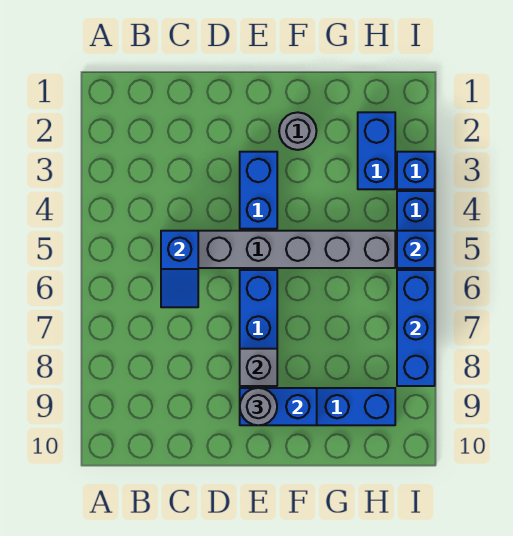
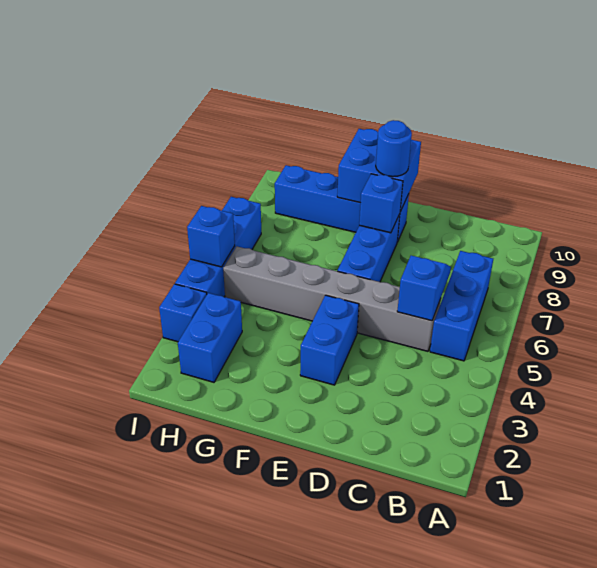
grey 1x1 brick [240,349,277,386] -> blue 1x1 brick [359,174,403,233]
blue 1x2 brick [240,388,317,425] -> blue 2x2 brick [337,129,421,211]
grey 1x1 round brick [240,388,277,425] -> blue 1x1 round brick [376,120,412,177]
grey 1x1 round brick [279,112,316,150] -> none
blue 1x3 brick [397,270,435,386] -> blue 1x3 brick moved to [430,251,493,361]

